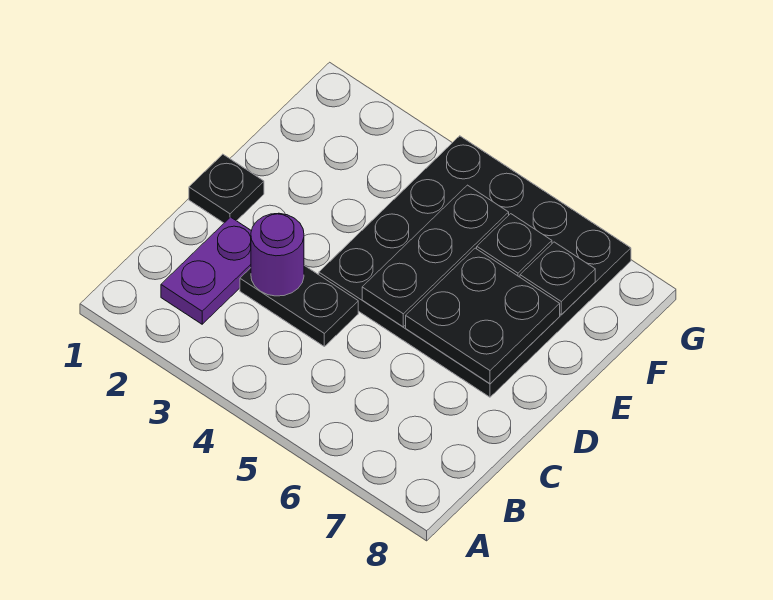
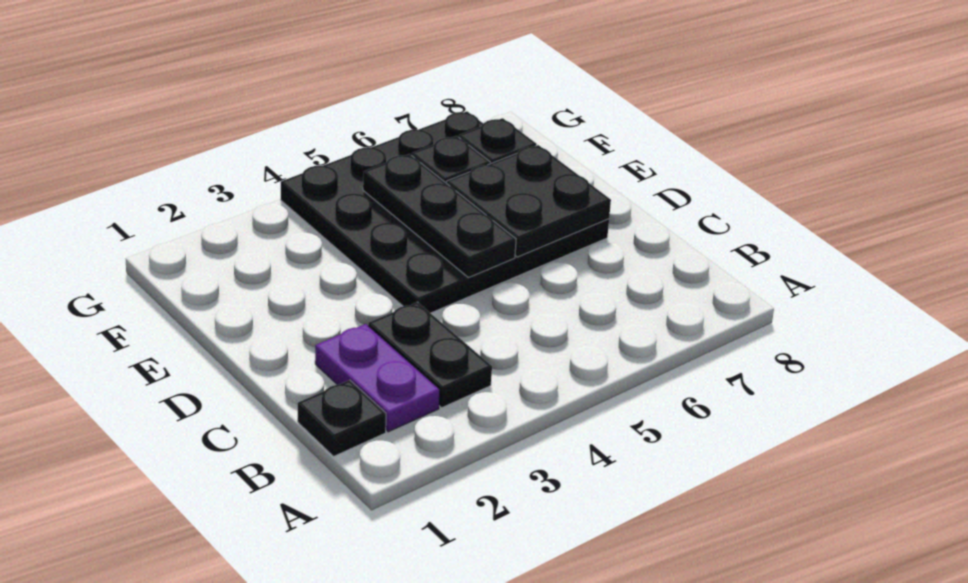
black 1x2 plate [240,265,358,346] -> black 1x2 plate turned to [368,302,492,408]
purple 1x1 round brick [251,213,304,296] -> none
black 1x1 plate [189,154,264,223] -> black 1x1 plate moved to [298,380,386,456]

